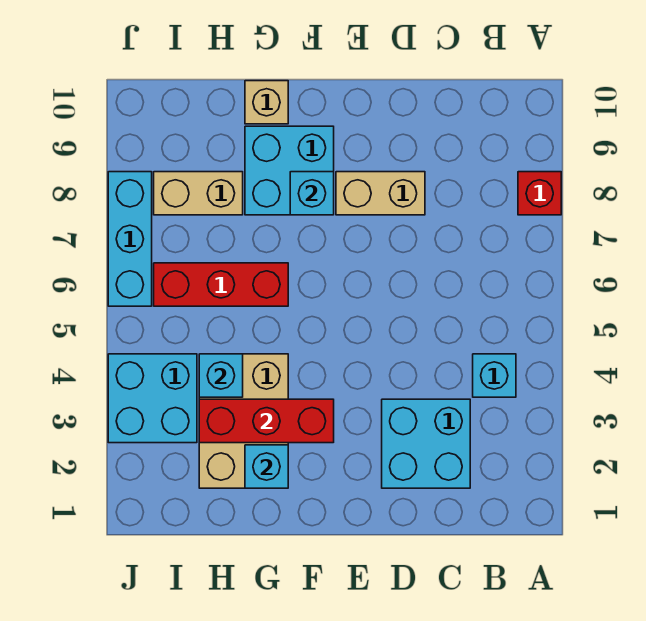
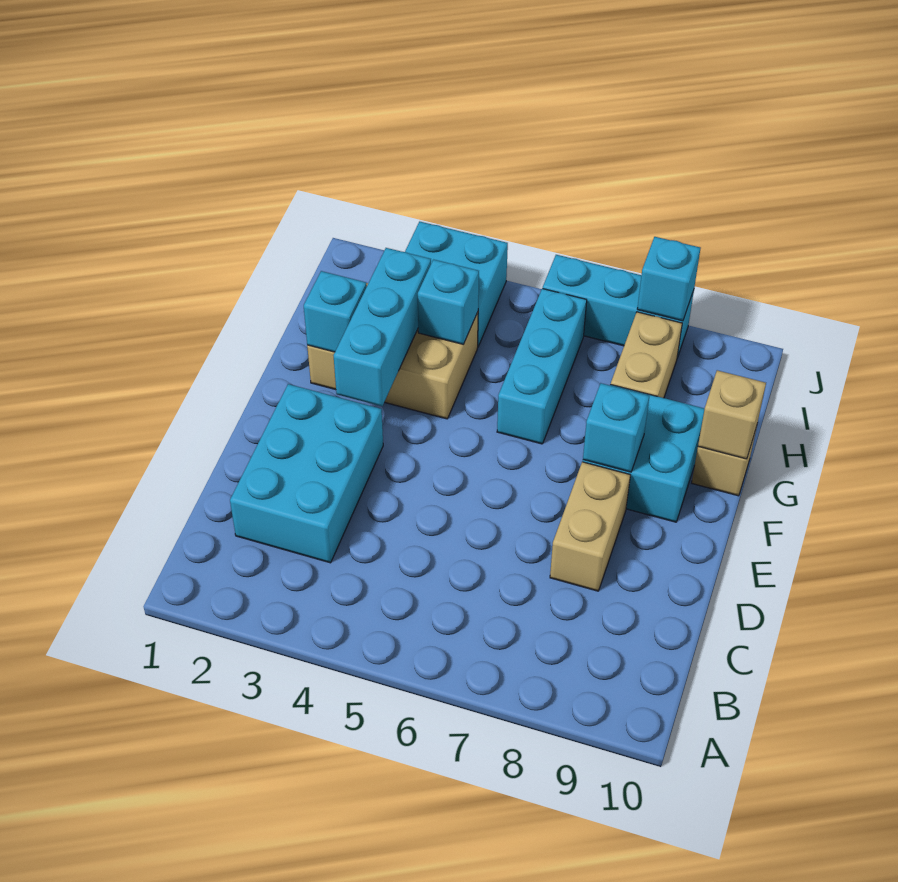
red 1x1 brick [518,172,561,215] -> none
cyan 1x1 brick [473,354,516,397] -> cyan 1x1 brick moved to [637,237,700,321]
cyan 2x2 brick [382,399,470,488] -> cyan 2x3 brick [230,384,383,563]
red 1x3 brick [199,399,334,443] -> cyan 1x3 brick [333,248,431,406]
red 1x3 brick [154,263,288,306] -> cyan 1x3 brick [497,288,587,444]
none -> tan 1x1 brick [698,370,766,459]

